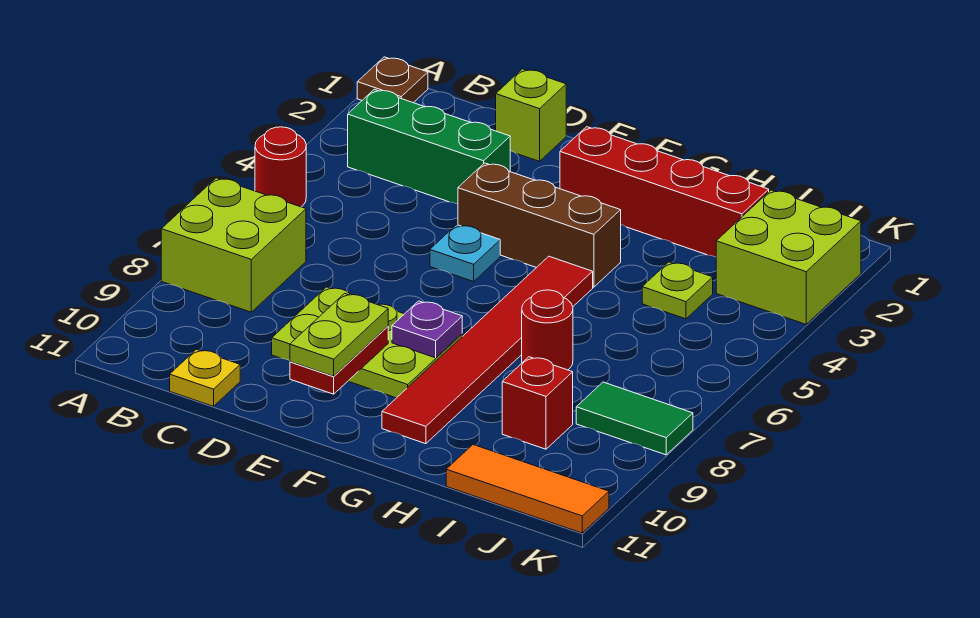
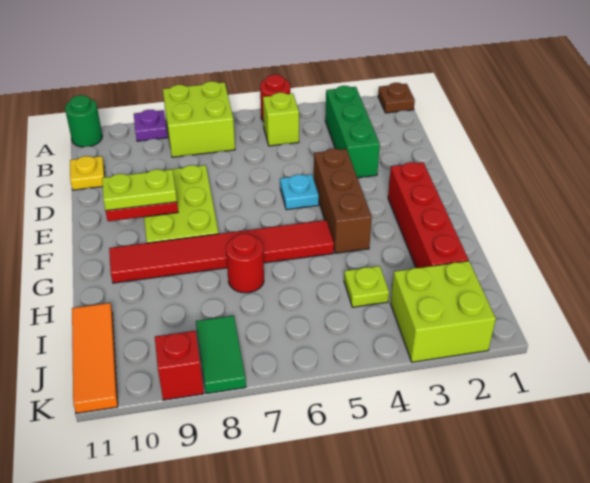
none -> green 1x1 round brick [65,95,102,147]
lime 1x1 brick [496,69,566,161] -> lime 1x1 brick moved to [263,93,299,146]
purple 1x1 plate [392,301,462,358] -> purple 1x1 plate moved to [134,110,167,141]
red 1x1 brick [502,357,573,449] -> red 1x1 brick moved to [155,331,204,400]

